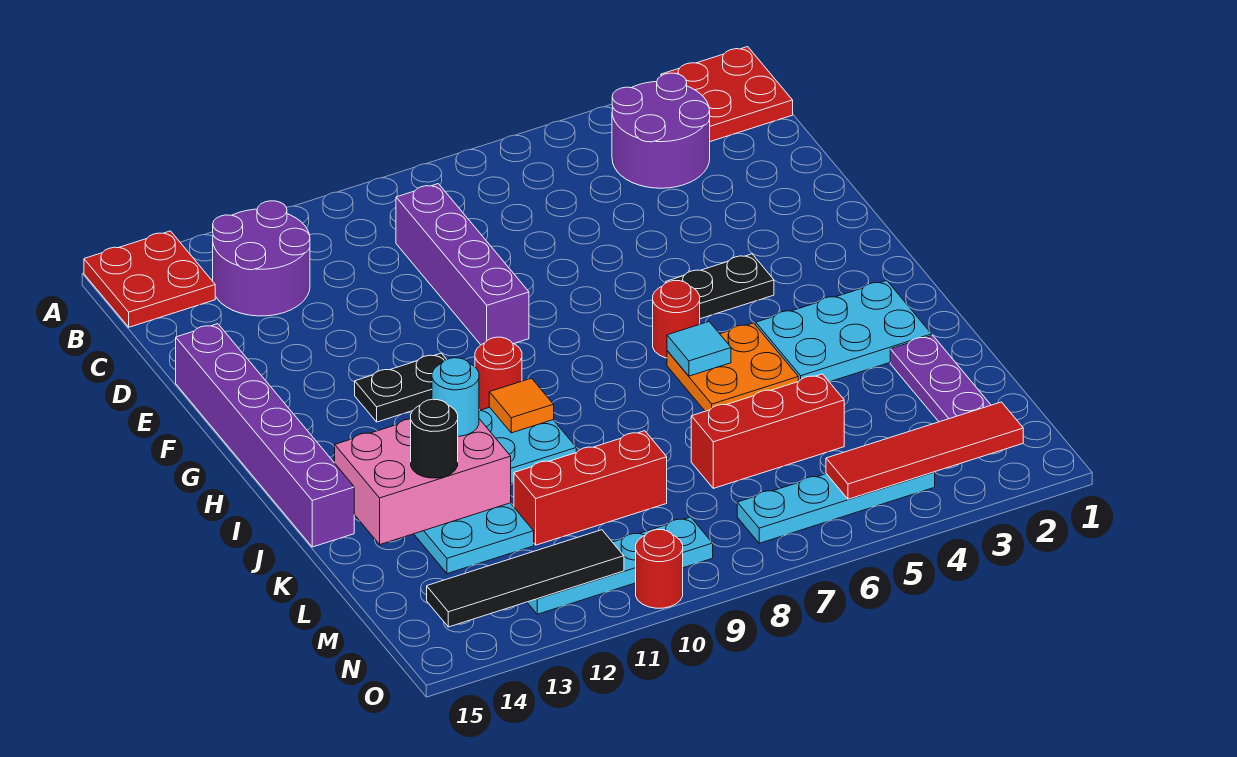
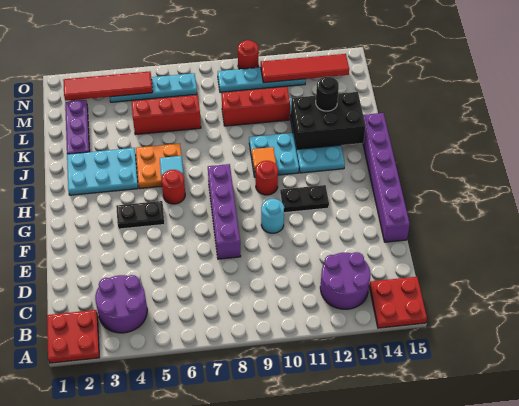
purple 1x4 brick [396,184,529,345] -> purple 1x4 brick moved to [208,164,241,259]
pink 2x3 brick [335,419,511,544] -> black 2x3 brick [291,92,366,149]
cyan 1x1 round brick [432,358,479,436] -> cyan 1x1 round brick moved to [261,199,284,233]
black 1x4 tile [427,530,624,627] -> red 1x4 tile [261,54,349,83]

